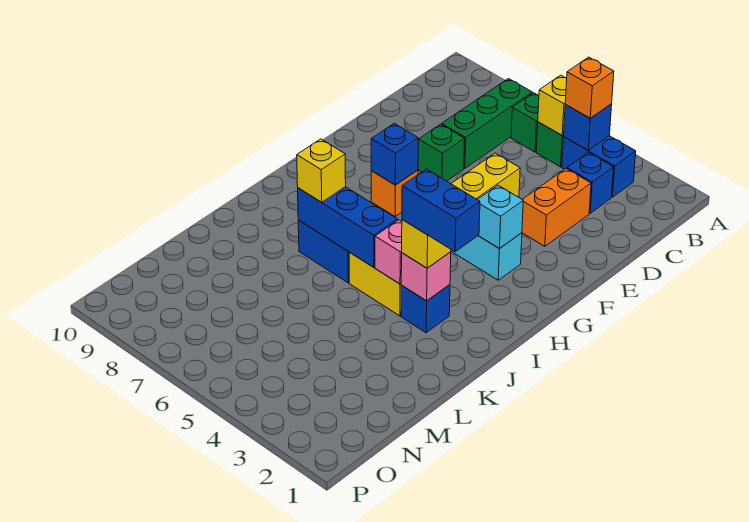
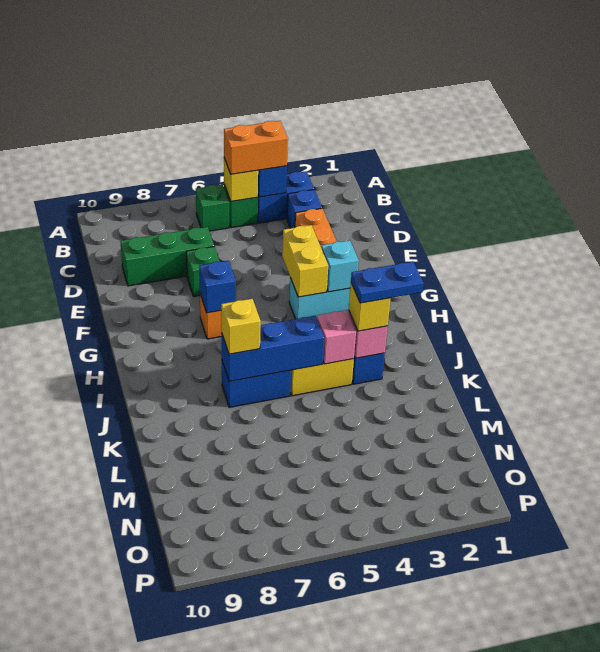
orange 1x1 brick [565,57,614,118] -> orange 1x2 brick [224,121,288,174]
green 1x3 brick [442,79,532,168] -> green 1x3 brick turned to [120,227,214,286]
blue 1x2 brick [402,169,480,252] -> blue 1x2 plate [351,262,424,303]

